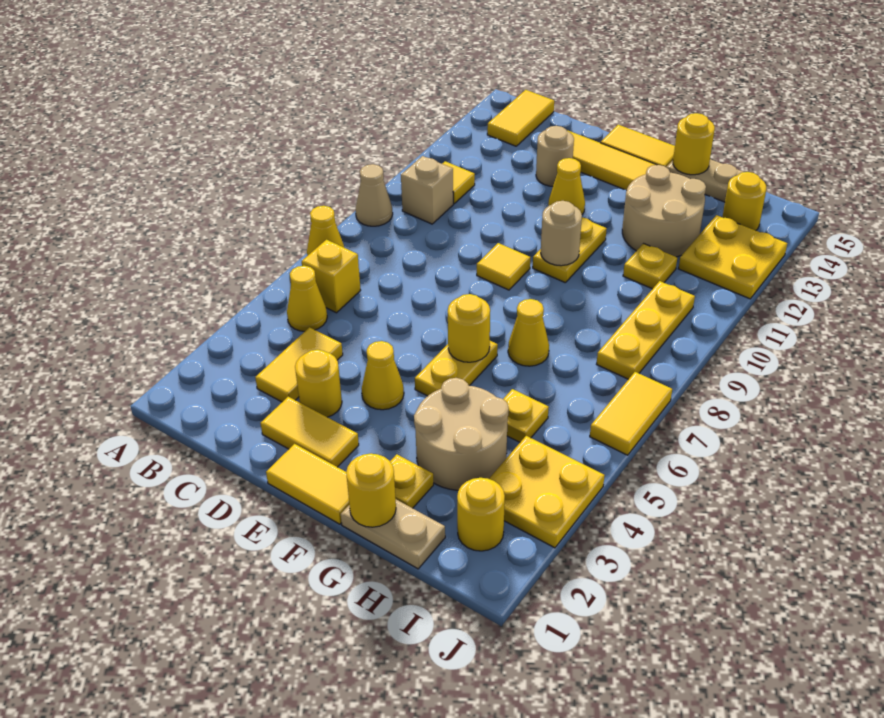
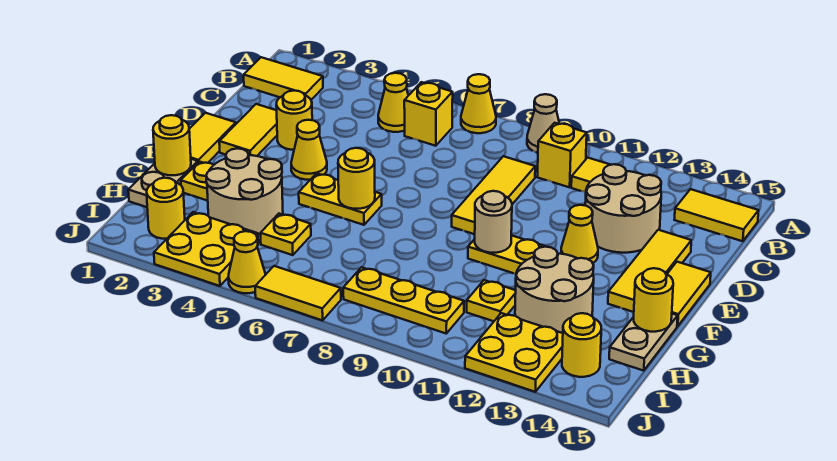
tan 1x1 brick [401,156,453,224] -> yellow 1x1 brick [537,123,587,187]
yellow 1x2 tile [255,327,343,402] -> yellow 1x2 tile moved to [244,57,323,100]
tan 1x1 round brick [536,126,574,186] -> tan 2x2 round brick [585,164,661,253]
yellow 1x1 tile [477,243,530,290] -> yellow 1x3 tile [452,156,535,234]
yellow 1x1 cone [508,299,549,366] -> yellow 1x1 cone moved to [228,231,266,293]

